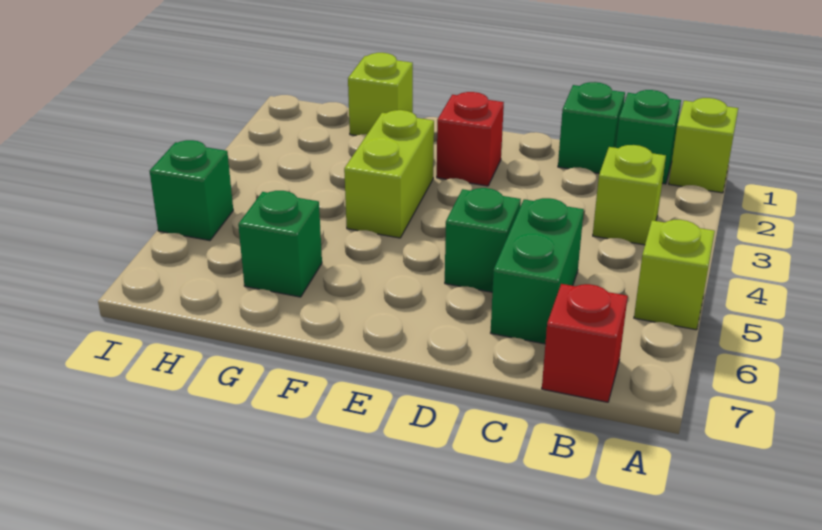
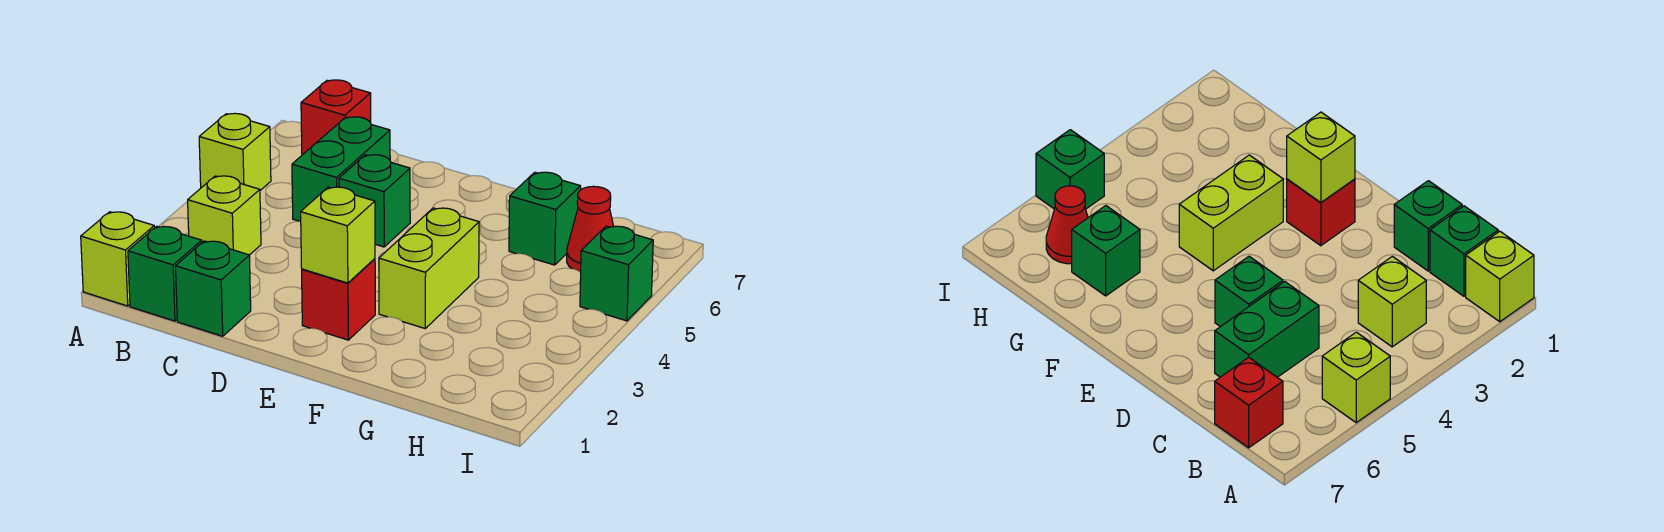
lime 1x1 brick [348,53,413,136] -> lime 1x1 brick moved to [301,187,375,283]
none -> red 1x1 cone [567,186,614,272]

